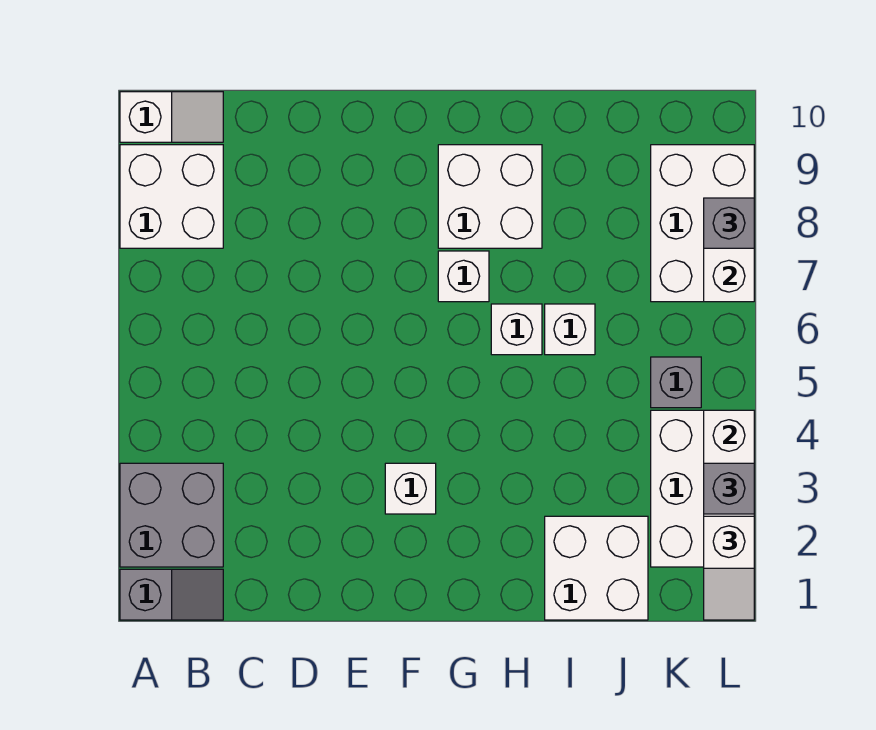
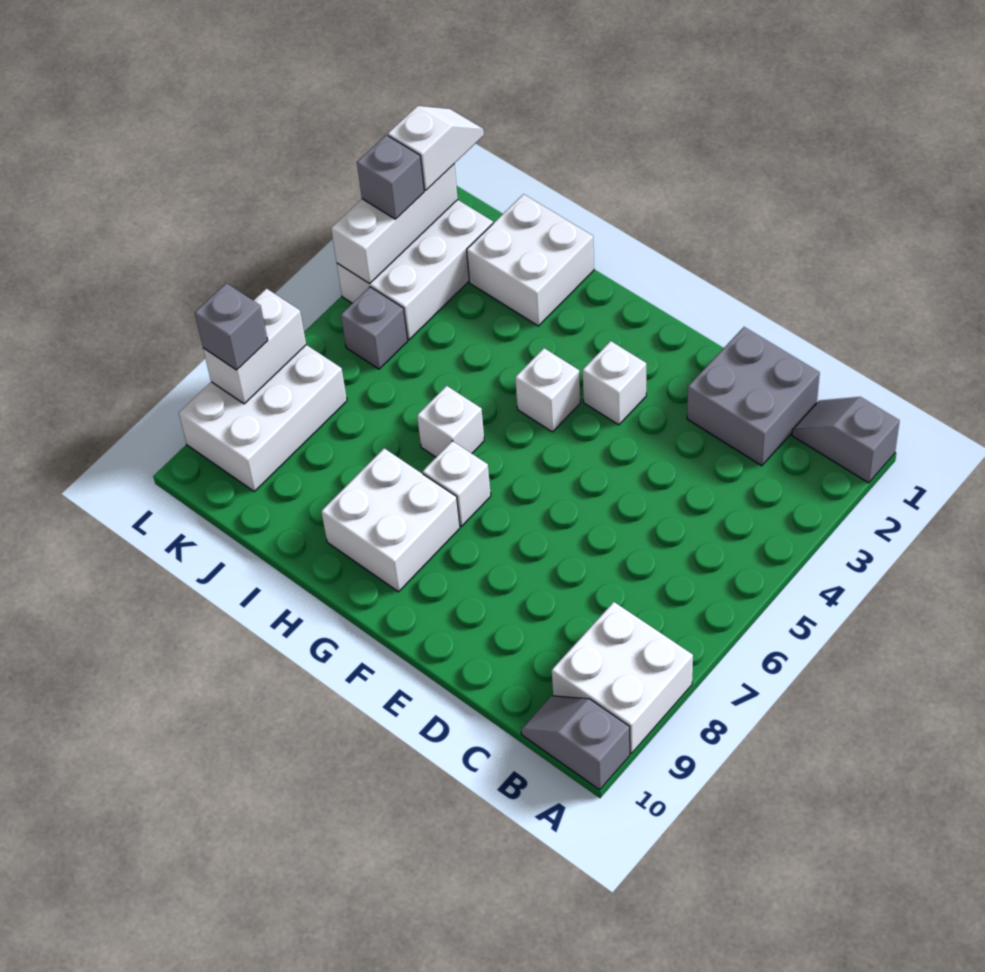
grey 2x2 brick [120,463,223,567] -> grey 2x2 brick moved to [687,327,820,466]
white 1x2 slope [120,92,223,142] -> grey 1x2 slope [521,696,630,790]
white 1x1 brick [545,304,595,355] -> white 1x1 brick moved to [515,348,580,432]

